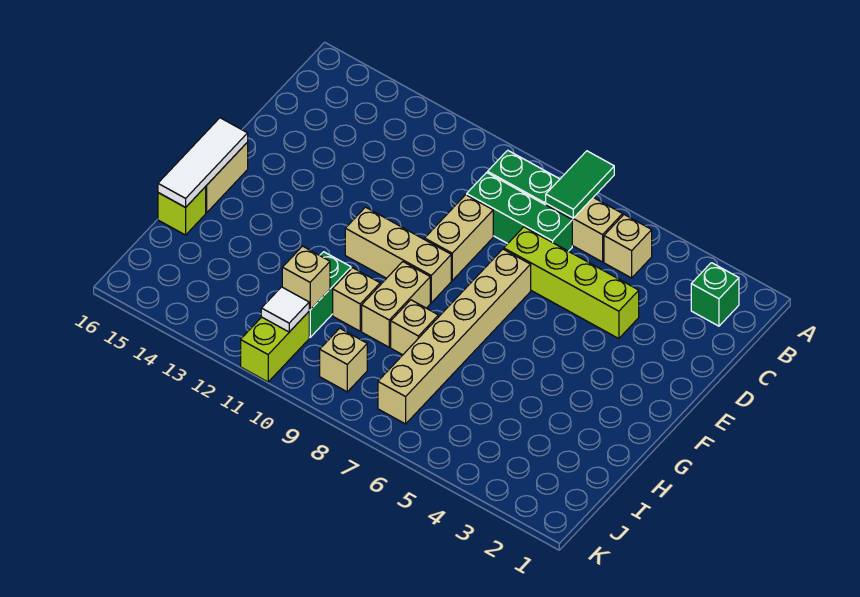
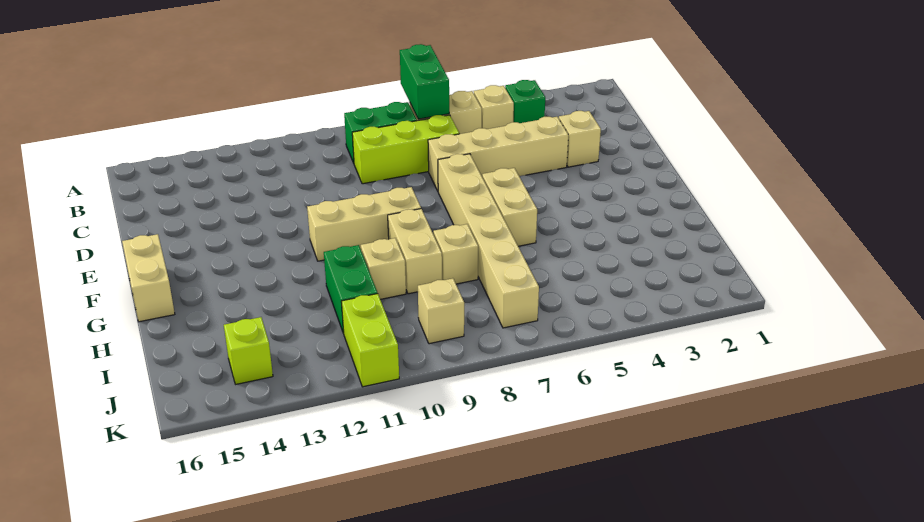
green 1x2 tile [546,151,614,218] -> green 1x2 brick [400,44,449,119]
green 1x1 brick [691,263,739,326] -> green 1x1 brick moved to [505,80,545,123]
green 1x3 brick [467,173,572,251] -> lime 1x3 brick [352,115,459,184]
lime 1x4 brick [504,227,639,339] -> tan 1x4 brick [428,117,568,191]
tan 1x2 brick [425,195,493,280] -> tan 1x2 brick moved to [482,168,537,246]
white 1x3 tile [158,118,248,207] -> none
lime 1x1 brick [158,187,206,235] -> lime 1x1 brick moved to [224,317,273,384]
tan 1x1 brick [282,246,330,310] -> tan 1x1 brick moved to [559,111,601,167]
white 1x1 tile [261,287,309,332] -> none

